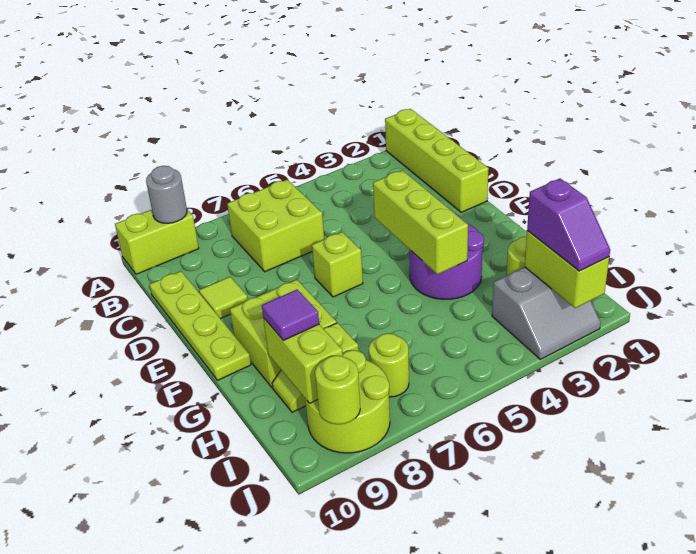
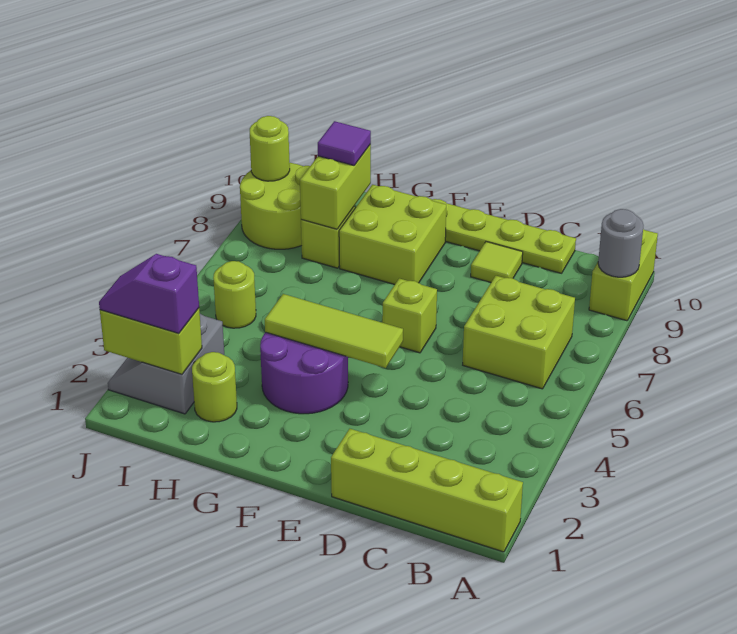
lime 1x3 brick [373,170,468,274] -> lime 1x3 tile [265,294,403,368]
lime 1x2 brick [263,318,343,403] -> lime 1x2 brick turned to [300,145,371,229]
lime 1x1 round brick [369,333,409,397] -> lime 1x1 round brick moved to [213,261,256,328]

